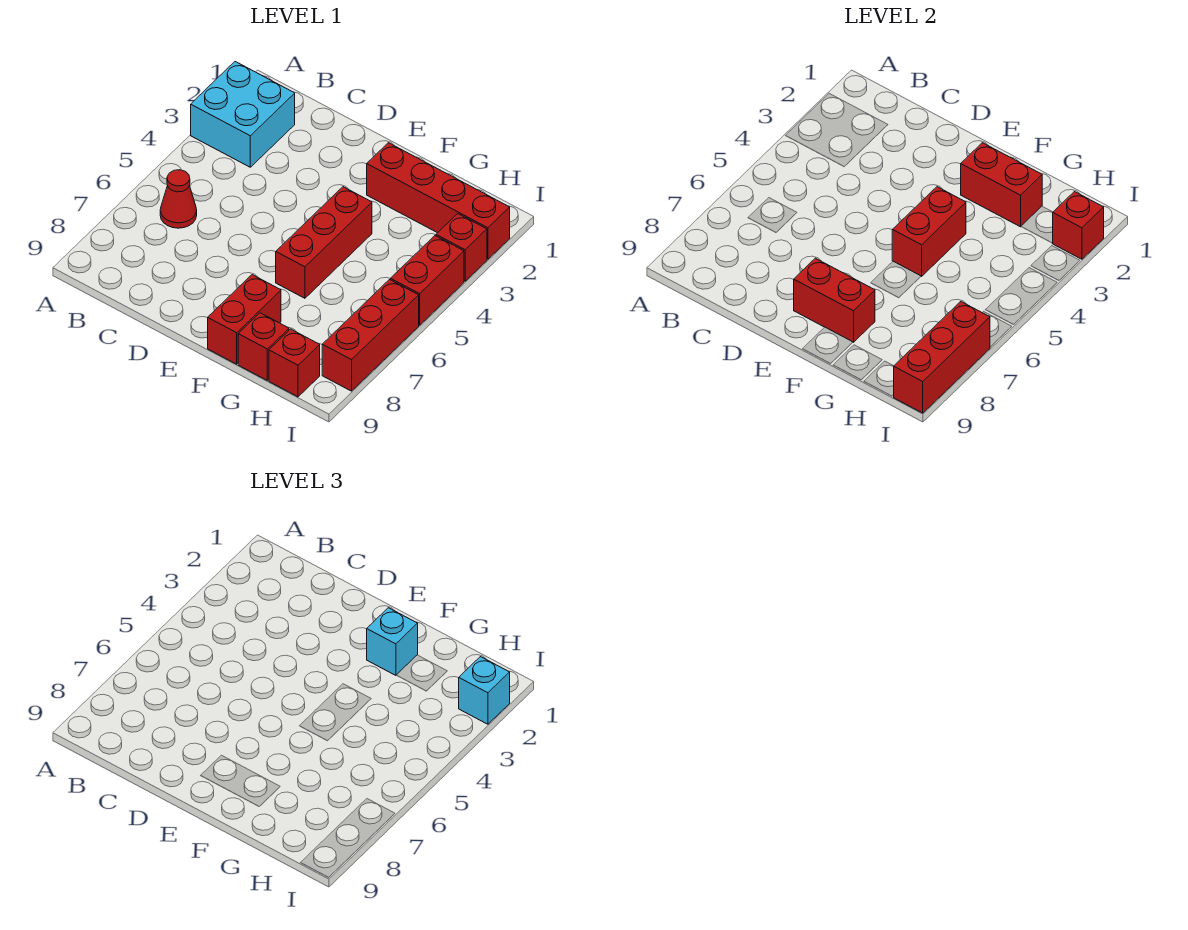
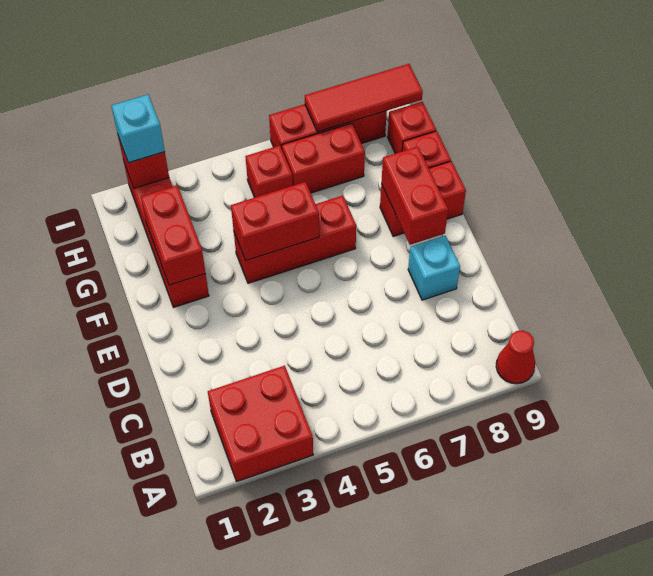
cyan 2x2 brick [191,62,295,167] -> red 2x2 brick [208,366,313,481]
red 1x1 cone [160,170,197,228] -> red 1x1 cone moved to [496,331,535,384]
cyan 1x1 brick [367,608,418,675] -> cyan 1x1 brick moved to [408,236,460,300]
red 1x1 brick [436,214,487,281] -> red 1x1 brick moved to [245,146,293,198]
red 1x2 brick [391,236,464,325] -> red 1x2 brick moved to [282,123,365,193]
red 1x3 brick [894,302,990,413] -> red 1x3 tile [305,64,423,132]

